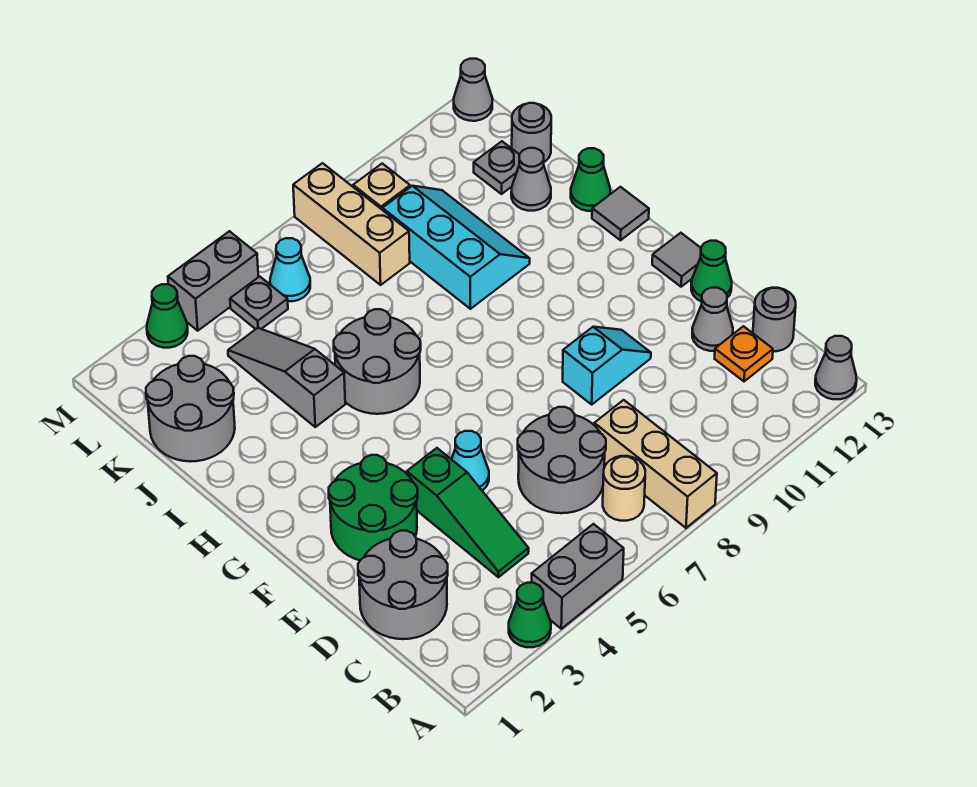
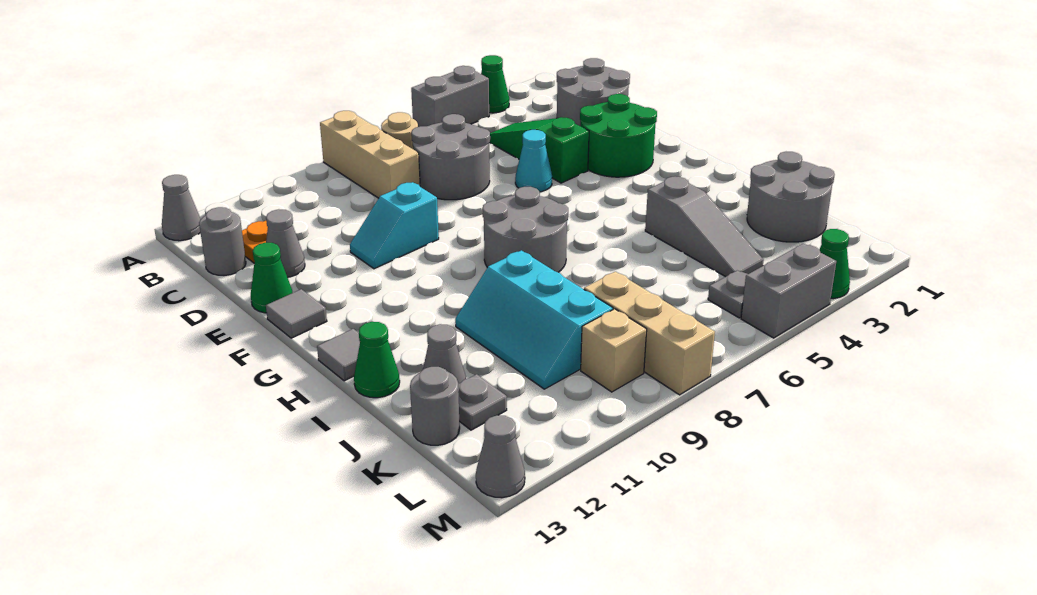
grey 2x2 round brick [334,309,421,414] -> grey 2x2 round brick moved to [483,187,568,272]
cyan 1x1 cone [270,238,310,301] -> none

